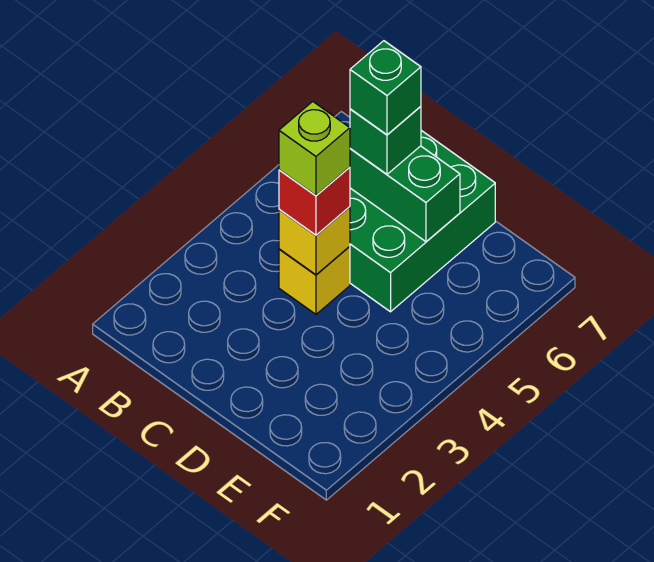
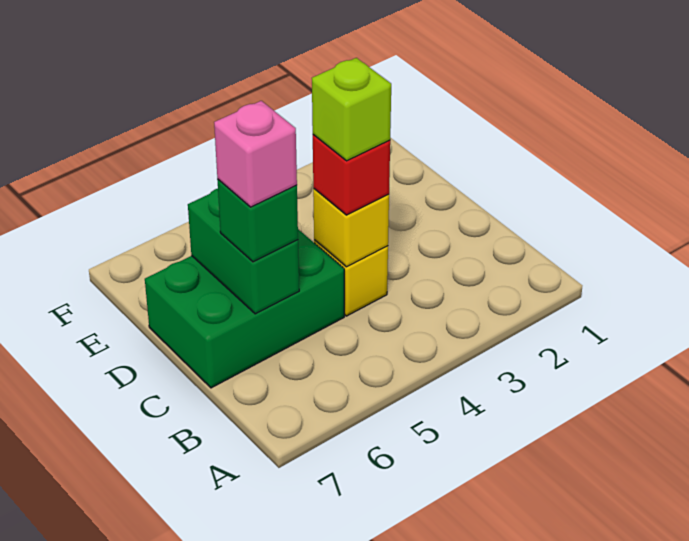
green 1x1 brick [350,41,421,135] -> pink 1x1 brick [214,101,297,207]

